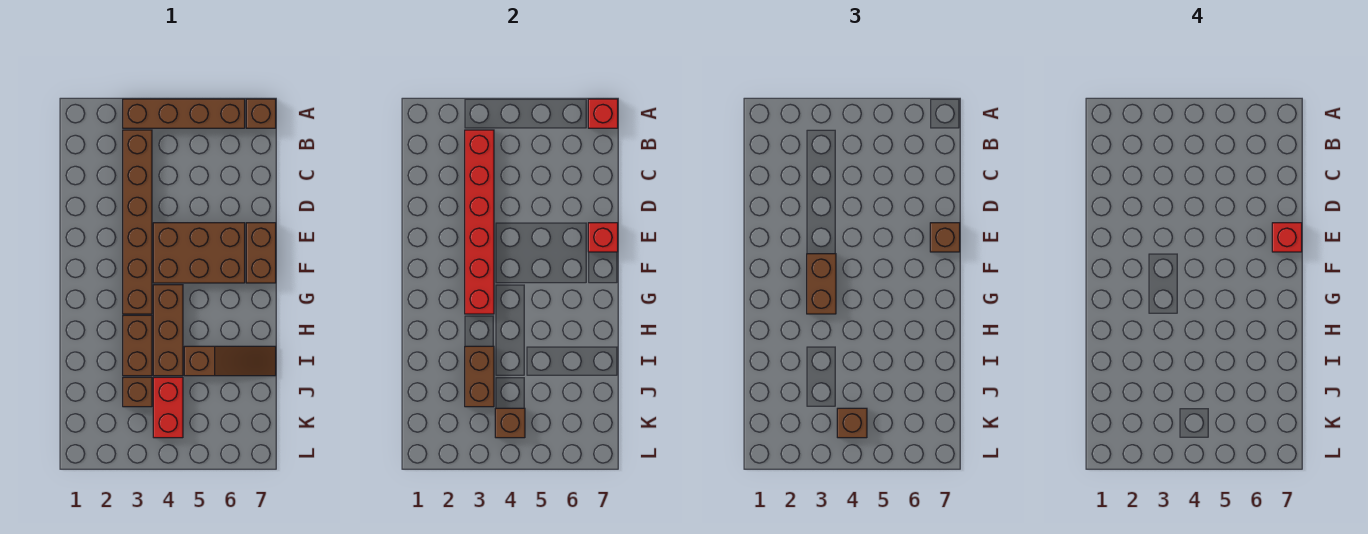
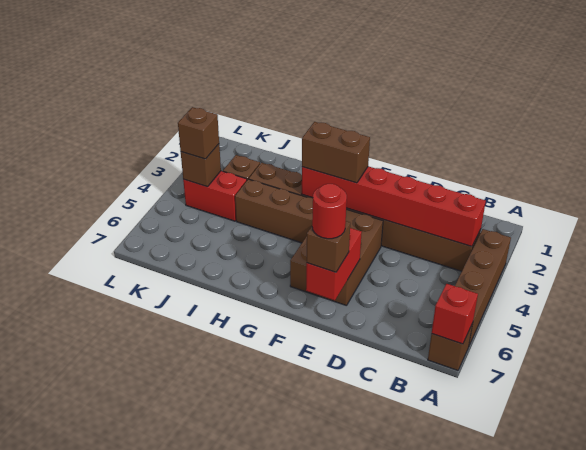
brown 1x2 brick [246,223,276,283] -> none
red 1x1 brick [588,223,618,252] -> red 1x2 brick [306,228,362,300]
red 1x1 brick [1272,223,1302,252] -> red 1x1 round brick [312,184,347,239]
brown 1x2 brick [465,346,494,407] -> none
brown 1x3 slope [184,346,276,376] -> none

